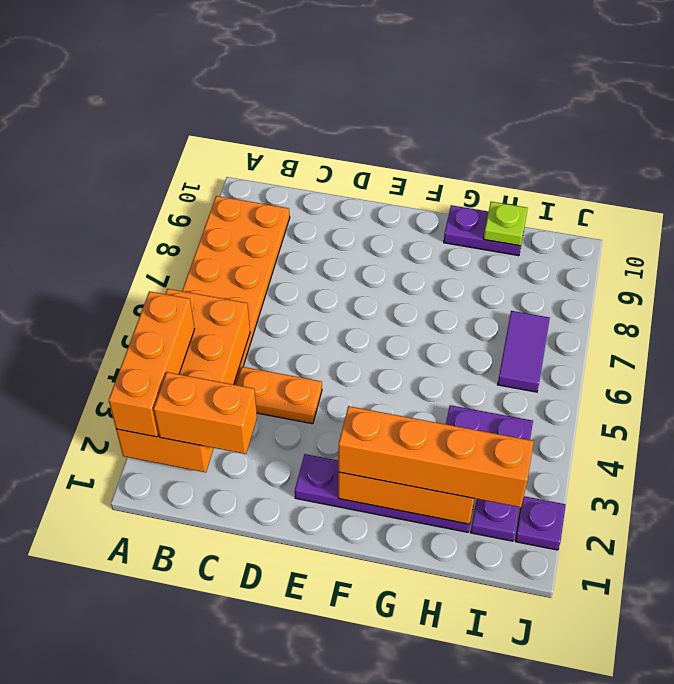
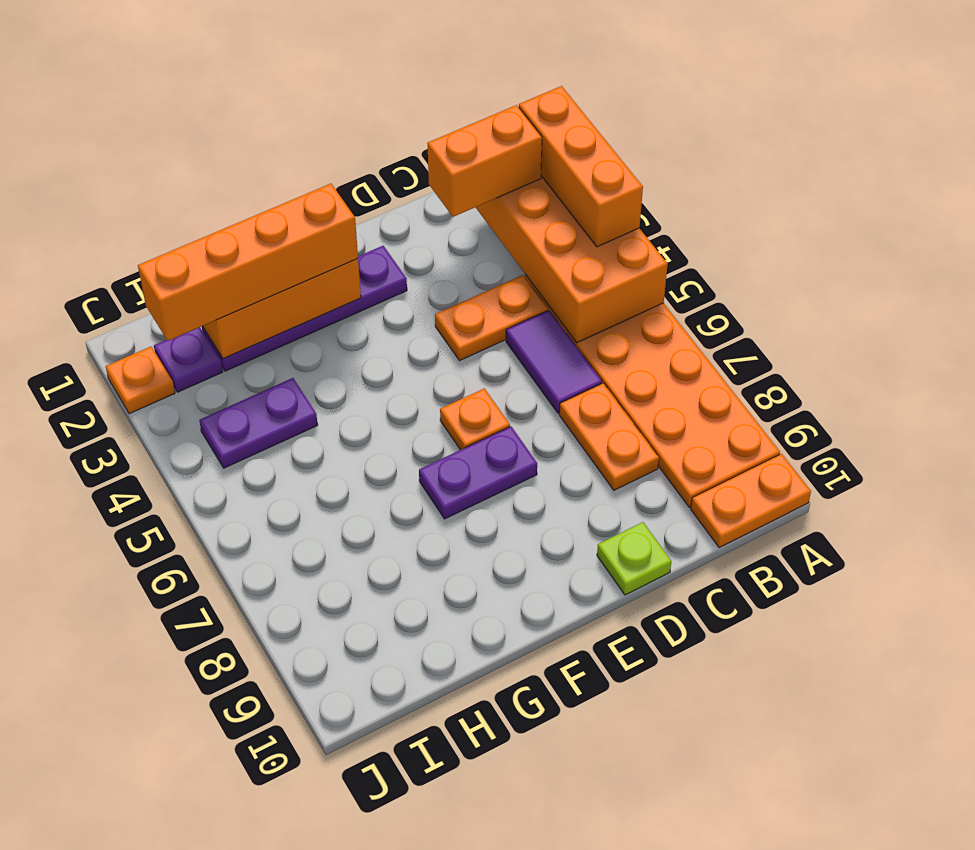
none -> orange 1x2 plate [691,454,811,547]
none -> orange 1x2 plate [559,383,659,490]
none -> orange 1x1 plate [440,388,510,450]
purple 1x2 plate [444,205,521,256] -> purple 1x2 plate moved to [419,426,537,519]
lime 1x1 plate [484,202,528,246] -> lime 1x1 plate moved to [597,522,671,595]
purple 1x2 tile [498,311,550,392] -> purple 1x2 tile moved to [506,310,602,413]
purple 1x1 plate [515,496,566,550] -> orange 1x1 plate [106,347,175,414]

